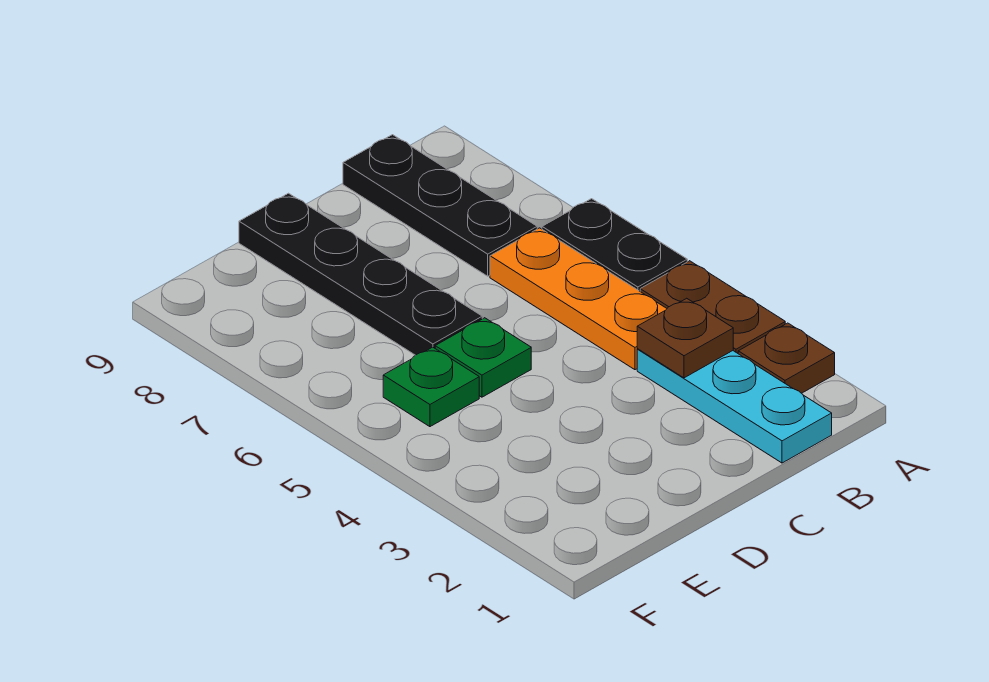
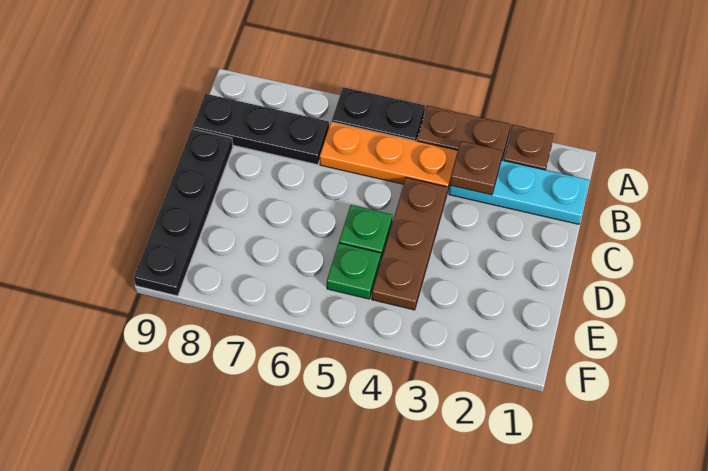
none -> brown 1x3 plate [372,178,447,310]
black 1x4 plate [239,193,482,355] -> black 1x4 plate turned to [134,129,233,296]

